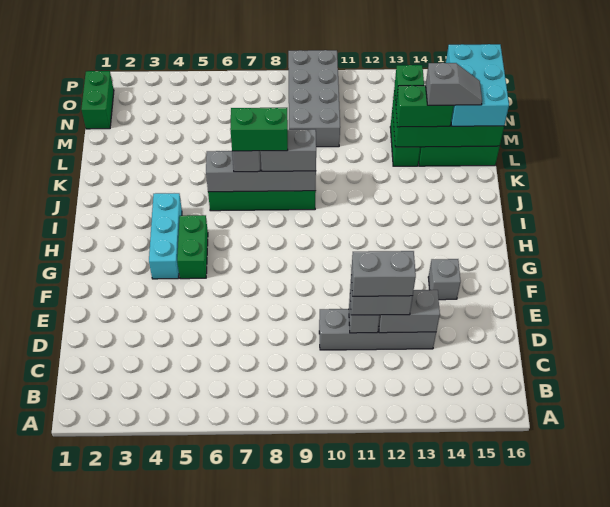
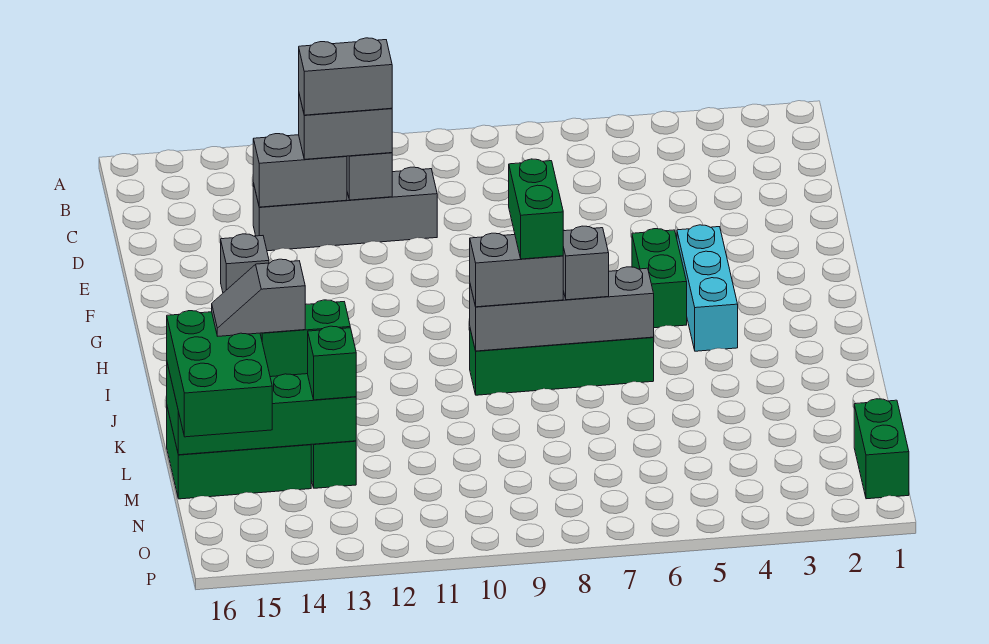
green 1x2 brick [230,108,288,151] -> green 1x2 brick turned to [509,159,563,259]
cyan 2x3 brick [446,44,509,126] -> green 2x3 brick [167,311,272,437]
grey 2x4 brick [288,50,340,147] -> none

